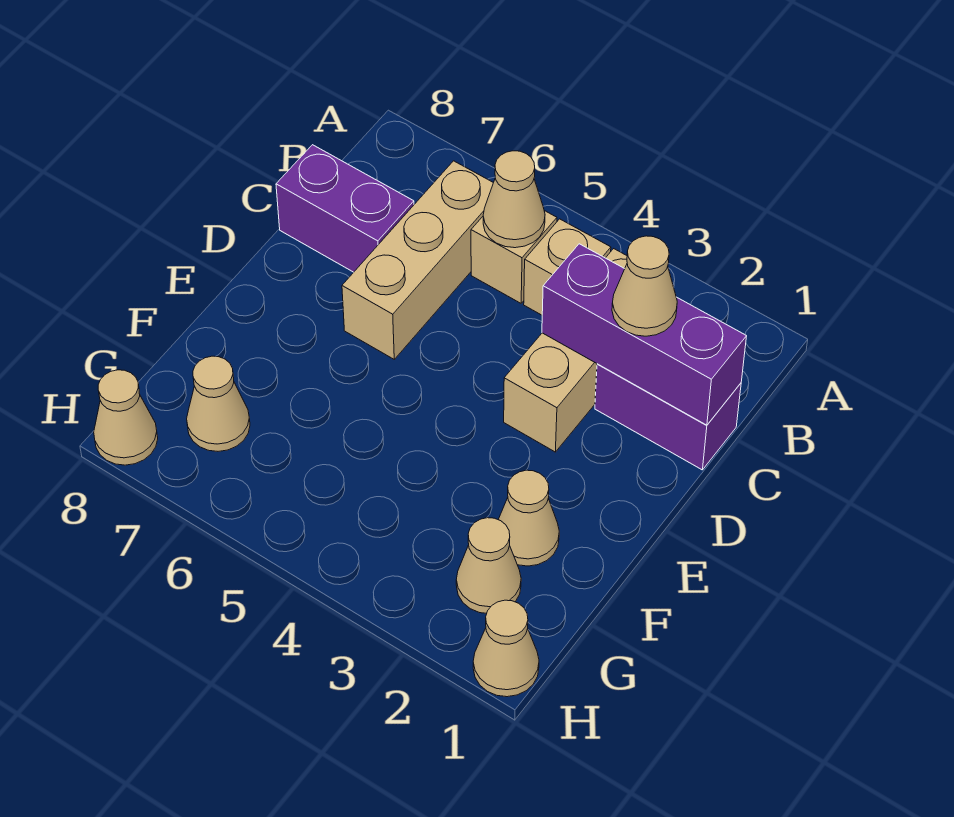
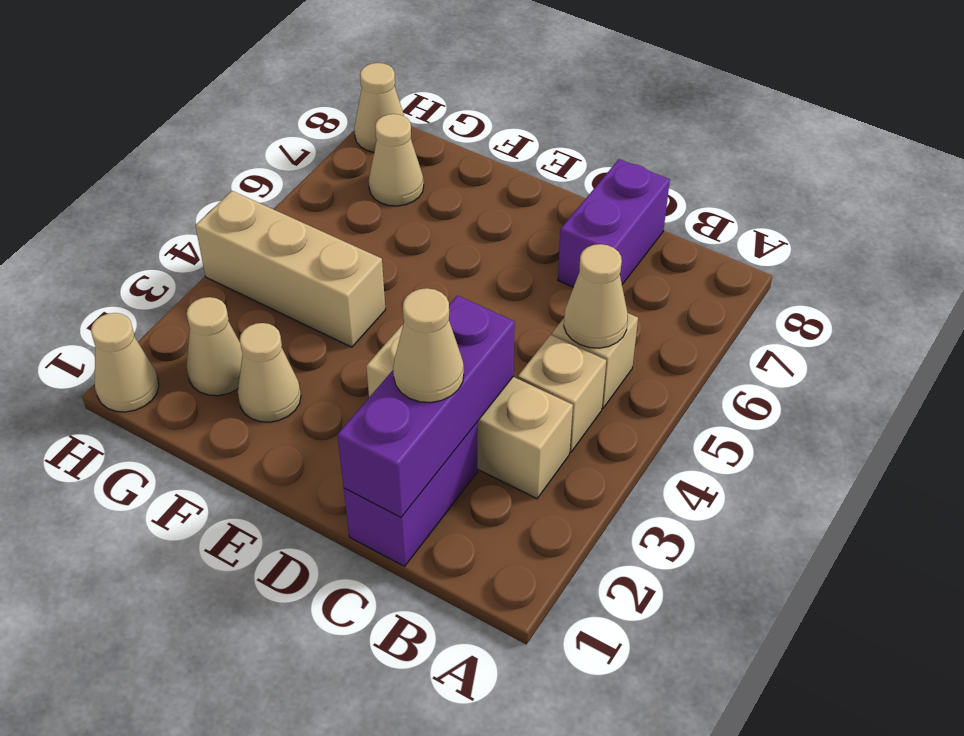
tan 1x3 brick [342,161,493,359] -> tan 1x3 brick moved to [195,191,385,347]

